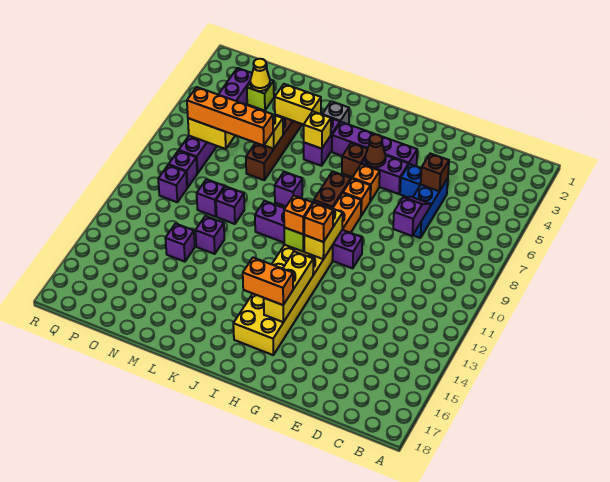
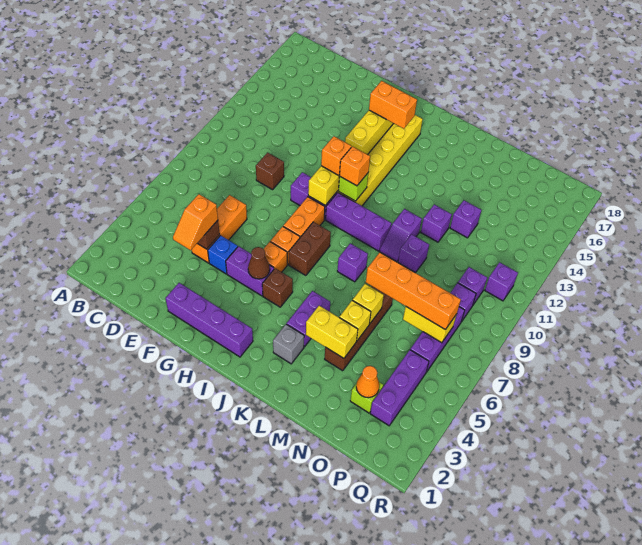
none -> orange 1x2 slope [173,194,218,250]
blue 1x3 brick [413,178,448,238] -> orange 1x3 brick [192,195,247,263]
purple 1x2 slope [393,197,430,236] -> purple 1x2 slope moved to [380,209,422,262]
none -> brown 1x1 brick [256,152,284,190]
purple 1x4 brick [332,122,417,166] -> purple 1x4 brick moved to [165,283,253,357]
yellow 1x1 brick [304,112,331,149] -> yellow 1x1 brick moved to [339,300,371,341]
purple 1x1 brick [197,179,225,217] -> purple 1x1 brick moved to [485,262,518,301]
yellow 1x1 cone [250,59,270,91] -> orange 1x1 cone [356,366,379,398]

